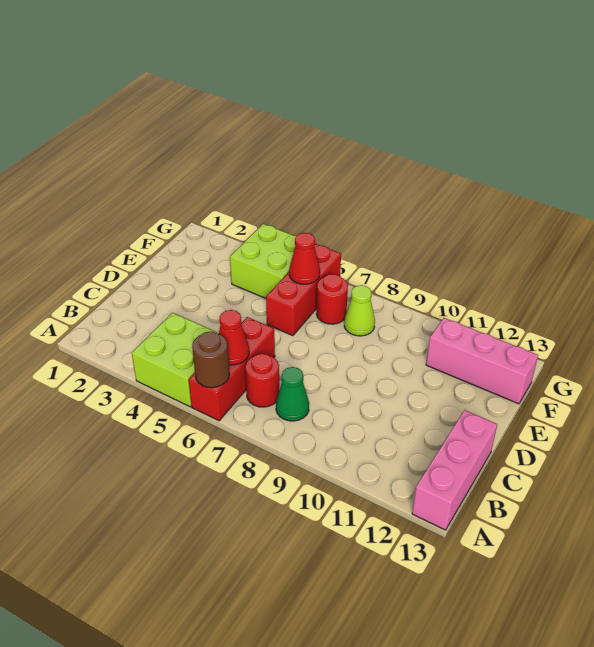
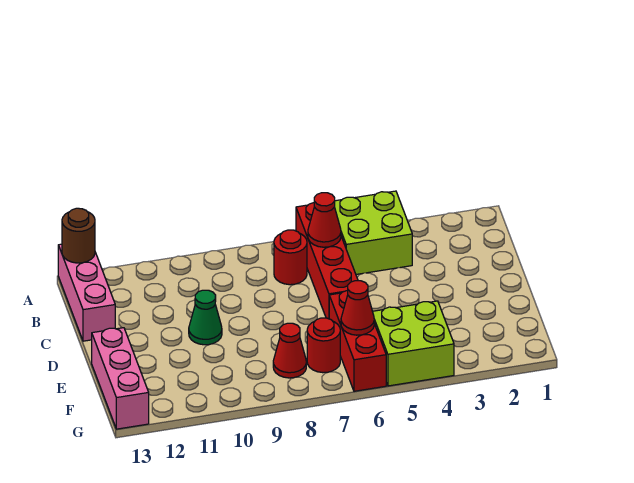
red 1x3 brick [189,317,275,421] -> red 1x4 brick [296,203,358,319]
brown 1x1 round brick [192,332,230,388] -> brown 1x1 round brick moved to [62,208,95,263]
green 1x1 cone [276,367,309,421] -> green 1x1 cone moved to [189,290,222,345]
lime 1x1 cone [344,285,375,336] -> red 1x1 cone [273,323,306,378]
pink 1x3 brick [426,318,538,404] -> pink 1x3 brick turned to [92,328,149,429]

